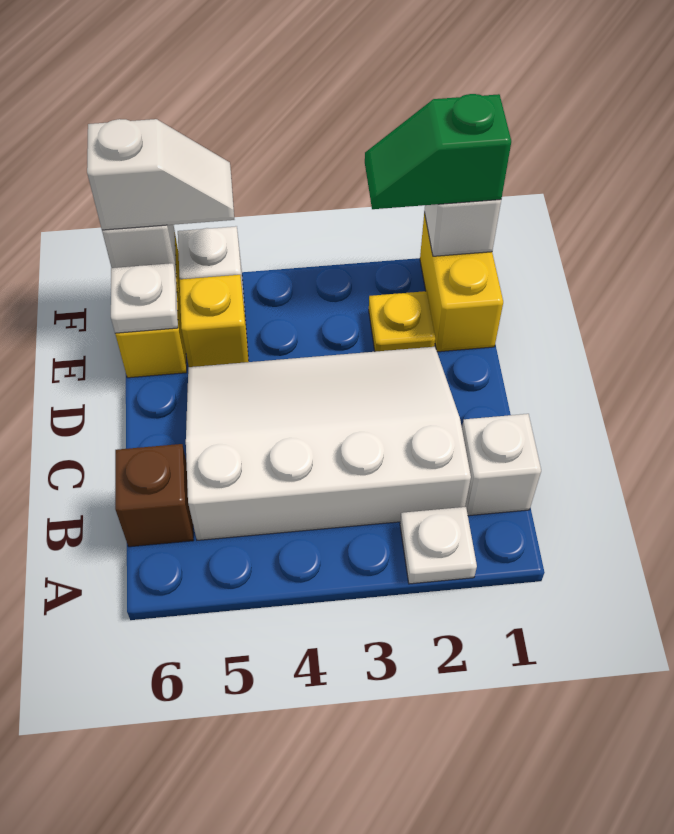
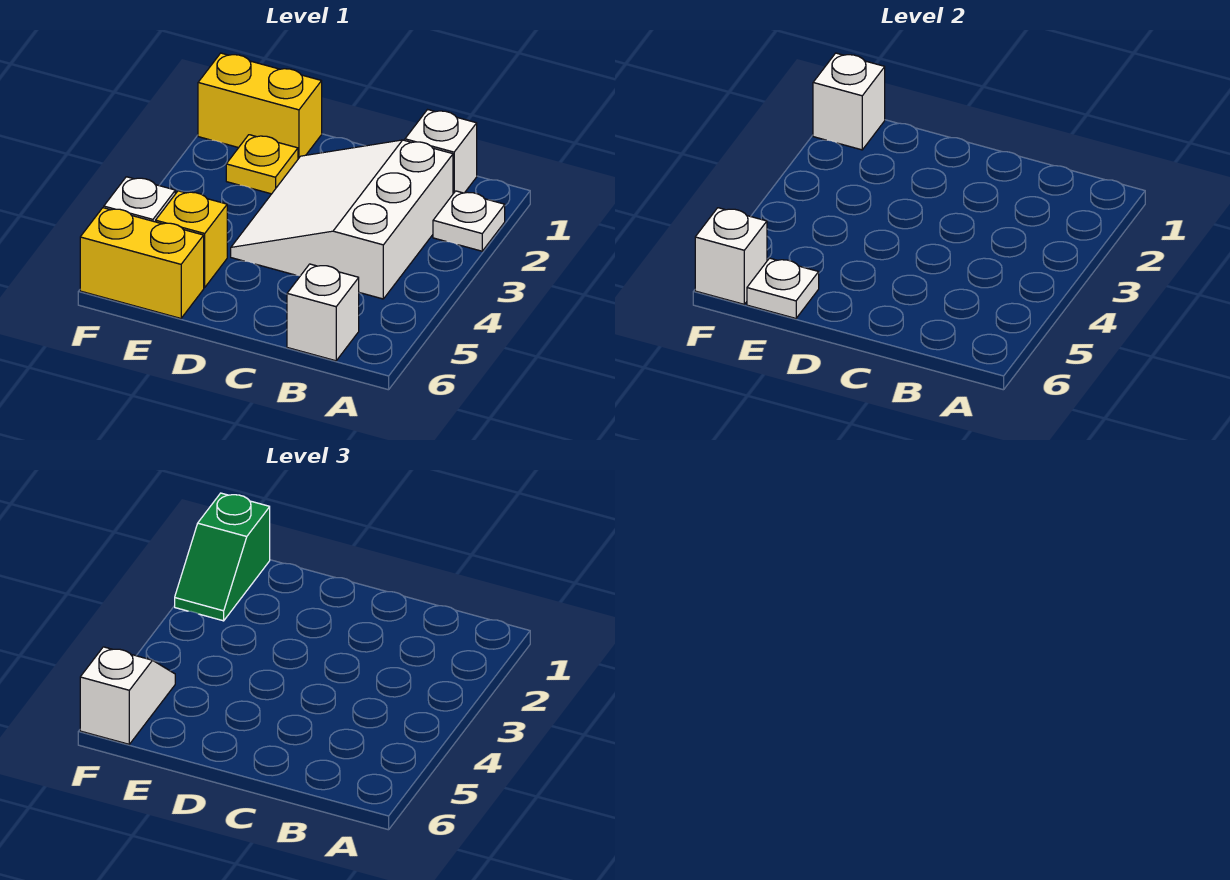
white 3x4 slope [186,347,471,540] -> white 3x3 slope [231,140,453,299]
brown 1x1 brick [115,444,193,547] -> white 1x1 brick [287,264,359,361]

